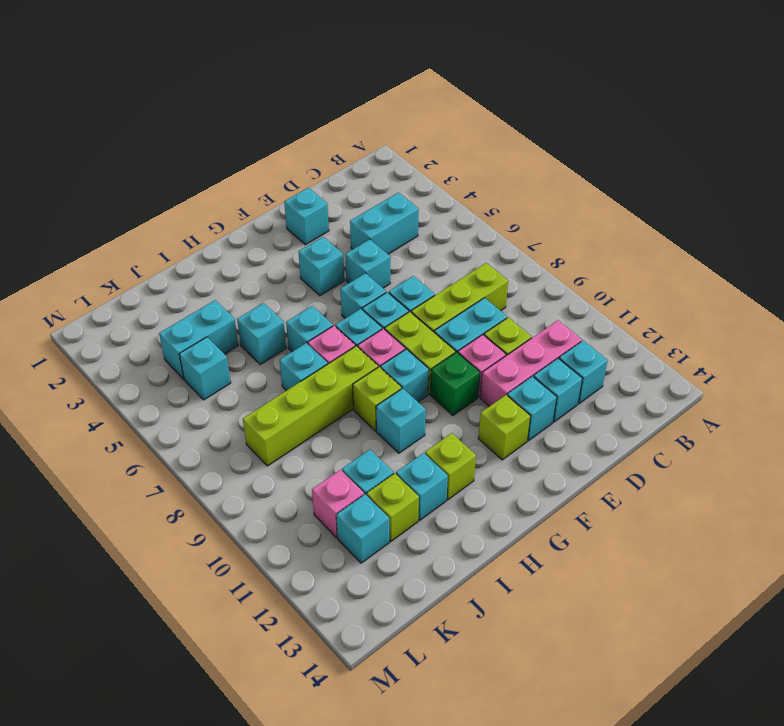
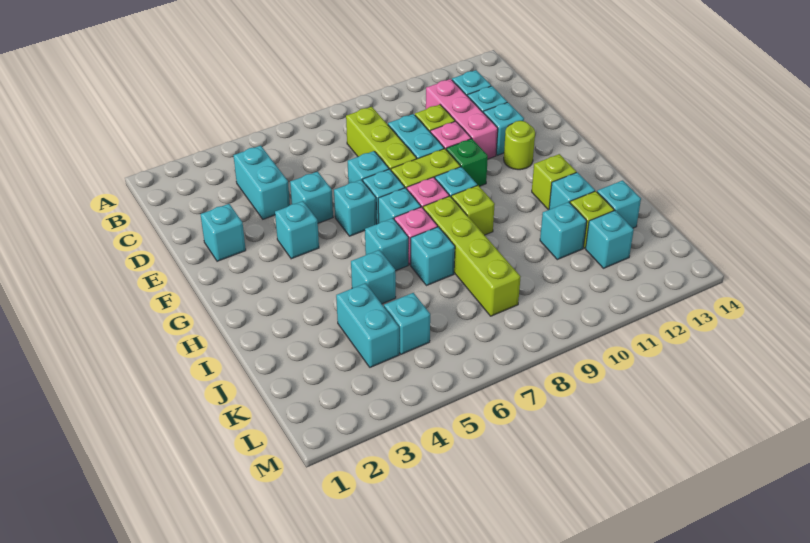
lime 1x1 brick [478,395,531,460] -> lime 1x1 round brick [504,121,535,170]
cyan 1x1 brick [376,388,426,453] -> cyan 1x1 brick moved to [597,180,641,228]
pink 1x1 brick [312,470,364,538] -> none

